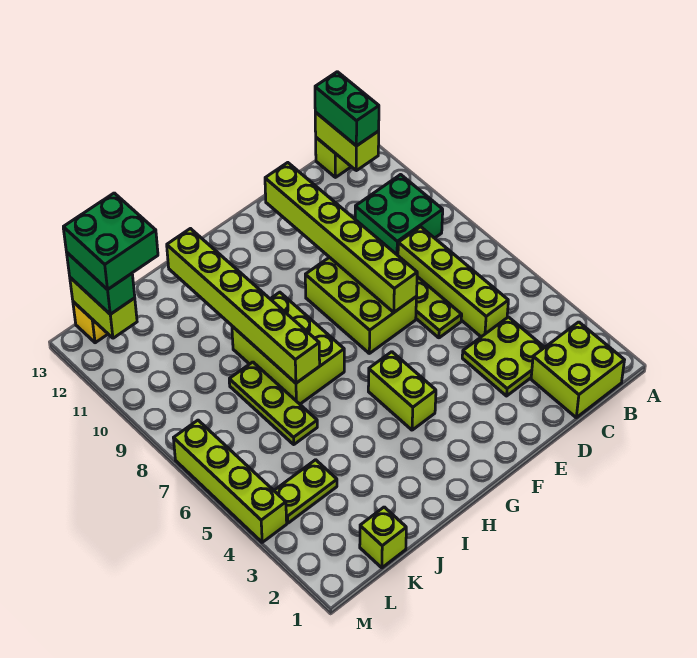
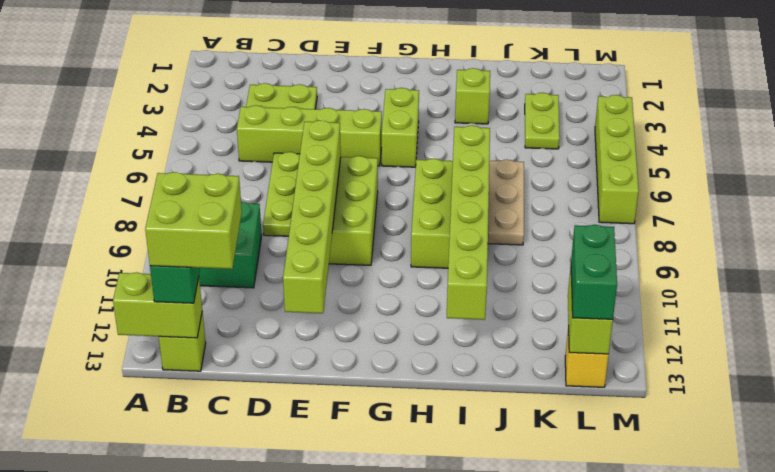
lime 2x2 brick [531,322,624,418] -> lime 2x2 brick moved to [145,172,242,269]
lime 1x2 brick [315,112,379,171] -> lime 1x2 brick turned to [113,272,202,338]
lime 1x4 brick [398,227,508,337] -> lime 1x4 brick turned to [237,105,382,166]
lime 1x3 plate [229,362,317,444] -> tan 1x3 plate [488,160,524,245]
lime 1x1 brick [360,507,406,568] -> lime 1x1 brick moved to [455,68,490,124]
lime 1x2 plate [274,460,337,523] -> lime 1x2 plate turned to [525,93,560,149]
green 2x2 brick [63,193,158,290] -> none

